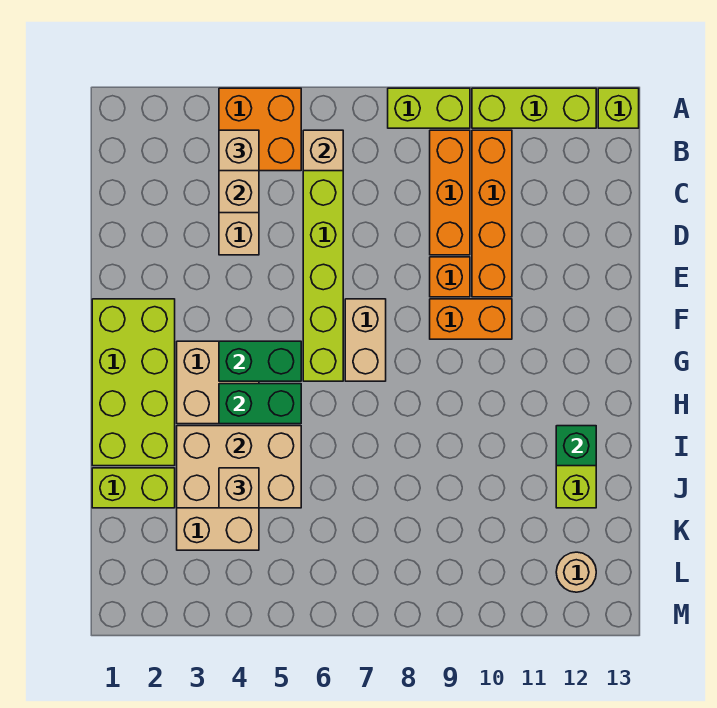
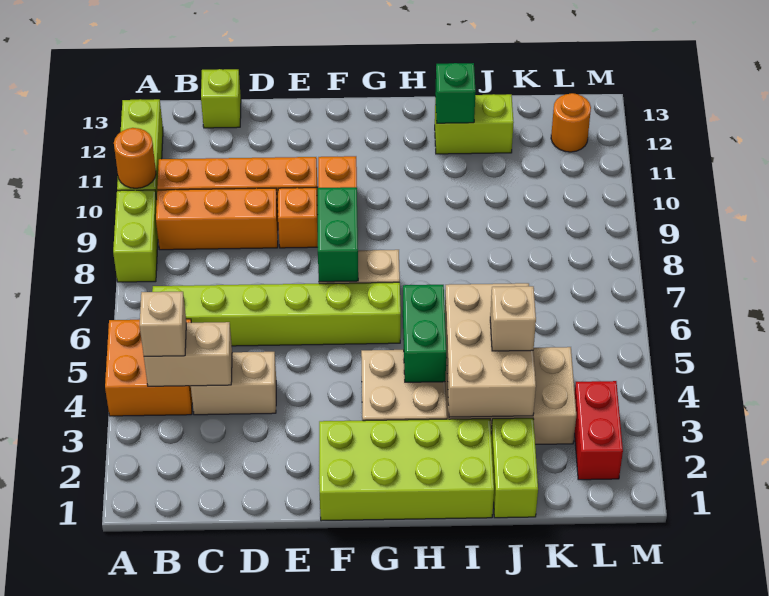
none -> orange 1x1 round brick [114,128,156,188]
lime 1x1 brick [598,88,639,128] -> lime 1x1 brick moved to [201,69,241,128]
tan 1x1 brick [303,130,343,171] -> none
green 1x2 brick [219,341,301,381] -> green 1x2 brick moved to [317,187,358,282]
none -> red 1x2 brick [574,381,623,480]
tan 1x1 round brick [556,552,596,592] -> orange 1x1 round brick [551,93,591,152]

